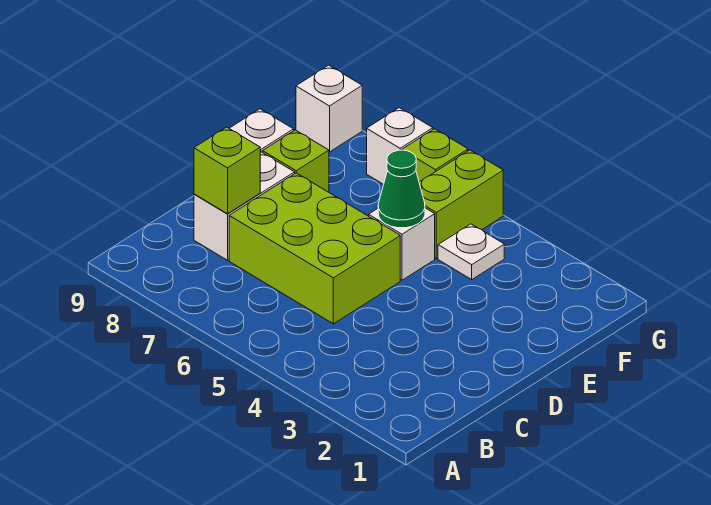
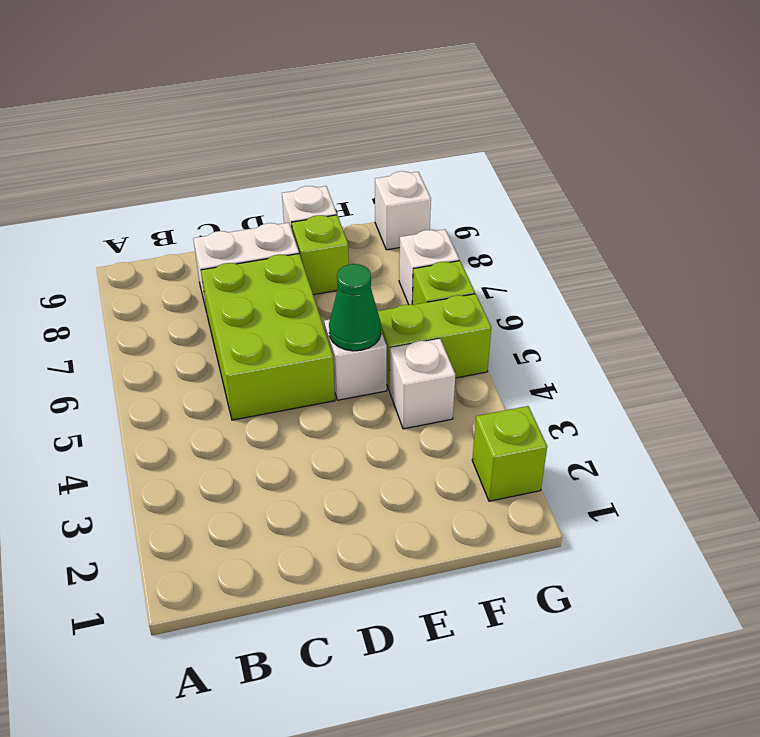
lime 1x1 brick [194,127,260,214] -> lime 1x1 brick moved to [472,406,547,501]
white 1x1 plate [438,224,504,279] -> white 1x1 brick [390,338,456,429]

